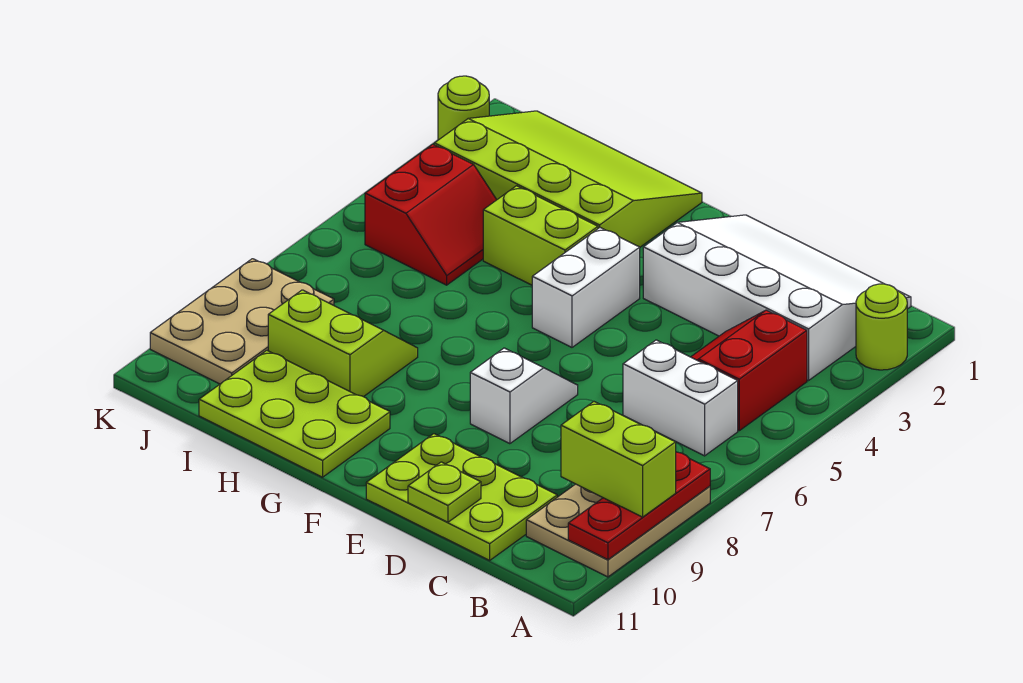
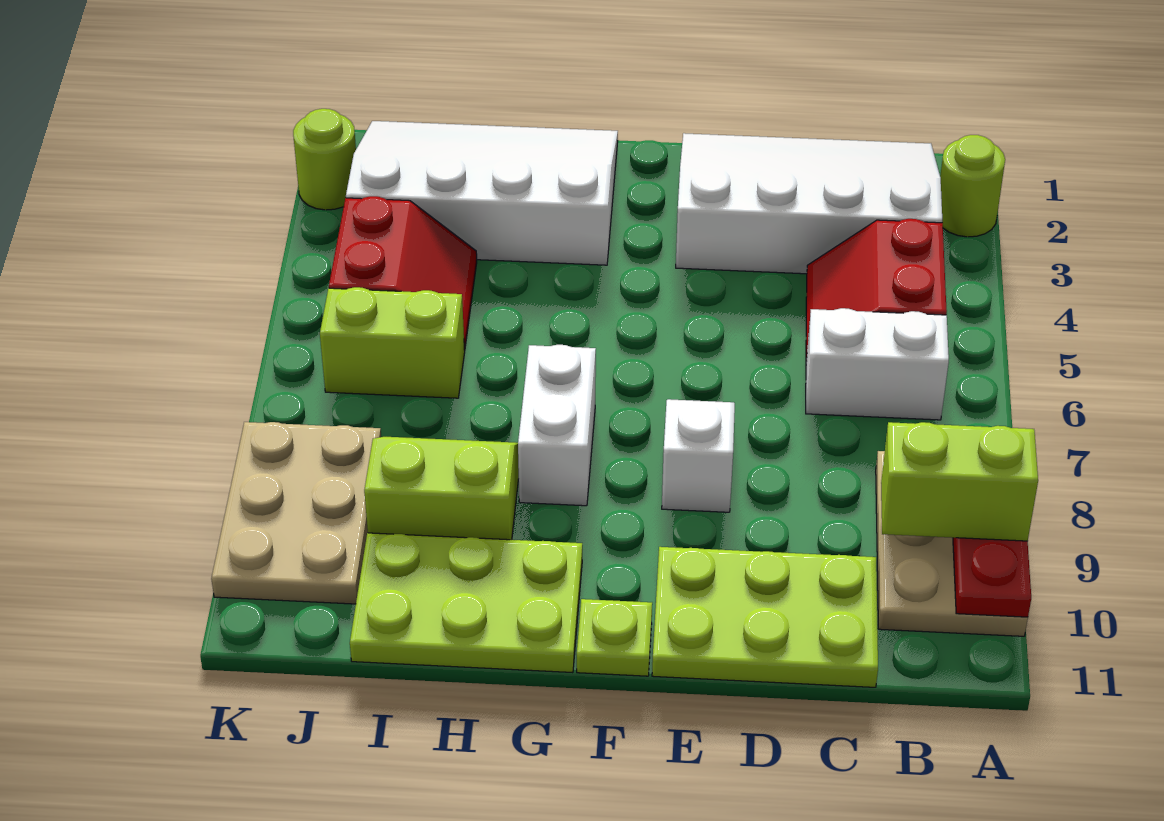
lime 1x1 plate [408,462,481,522] -> lime 1x1 plate moved to [577,599,652,676]
white 1x2 brick [532,228,640,347] -> white 1x2 brick moved to [518,345,596,506]
lime 3x4 slope [434,111,702,247] -> white 3x4 slope [346,121,618,265]
lime 1x2 brick [483,186,598,285] -> lime 1x2 brick moved to [320,287,465,398]

